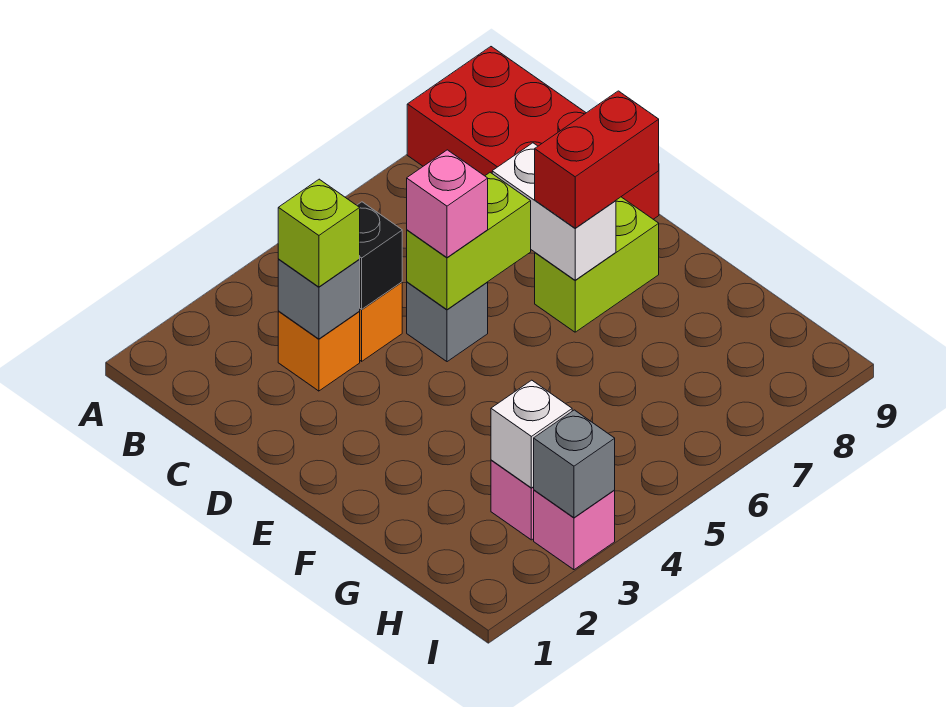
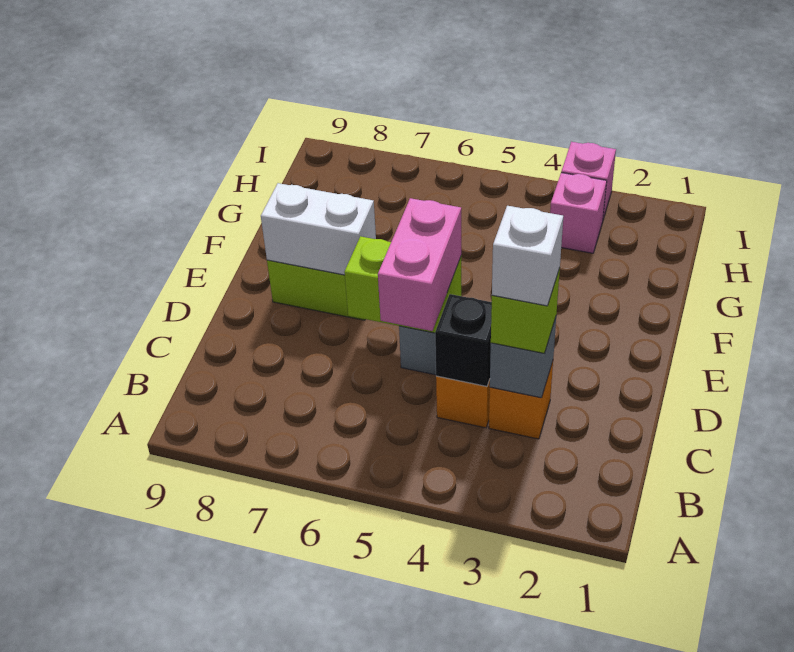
red 2x4 brick [407,47,659,219] -> none
pink 1x1 brick [407,150,488,257] -> pink 1x2 brick [378,198,461,331]
white 1x2 brick [492,143,616,280] -> white 1x2 brick turned to [261,183,376,275]
red 1x2 brick [535,91,659,228] -> none
white 1x1 brick [491,380,572,488] -> white 1x1 brick moved to [492,206,563,306]
grey 1x1 brick [534,410,615,518] -> none

